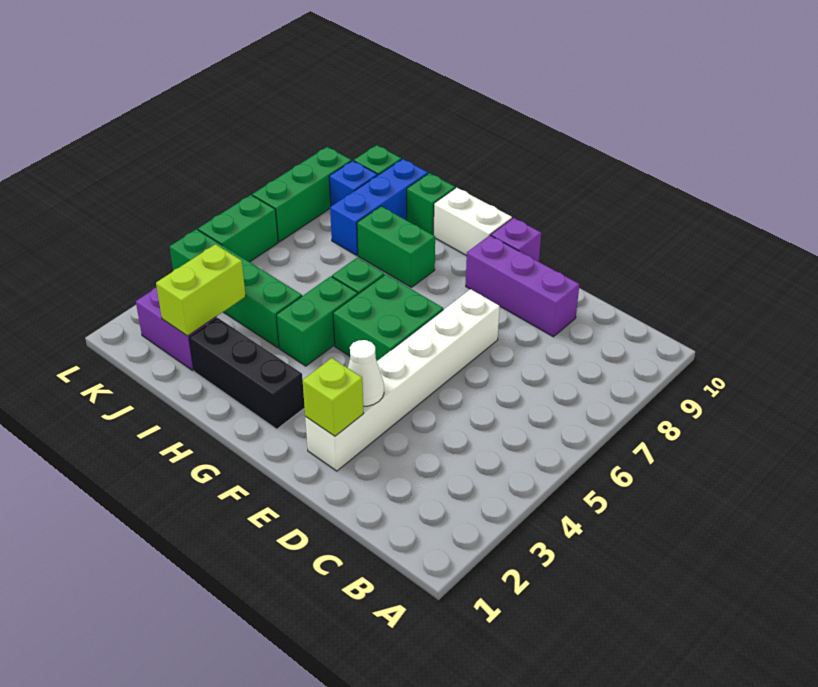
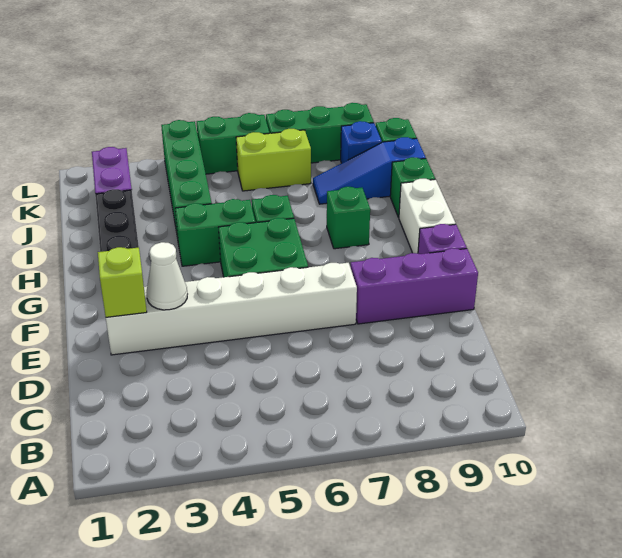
purple 1x3 brick [466,235,580,337] -> purple 1x3 brick turned to [351,248,478,324]
green 1x2 brick [357,206,435,287] -> green 1x1 brick [327,187,370,249]
lime 1x2 brick [156,244,246,336] -> lime 1x2 brick moved to [236,129,311,191]
blue 1x3 brick [330,159,428,255] -> blue 1x3 slope [313,137,426,204]

